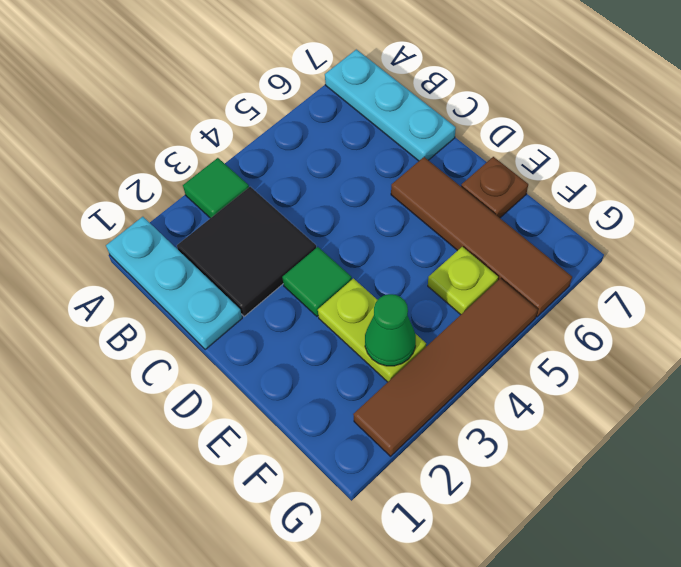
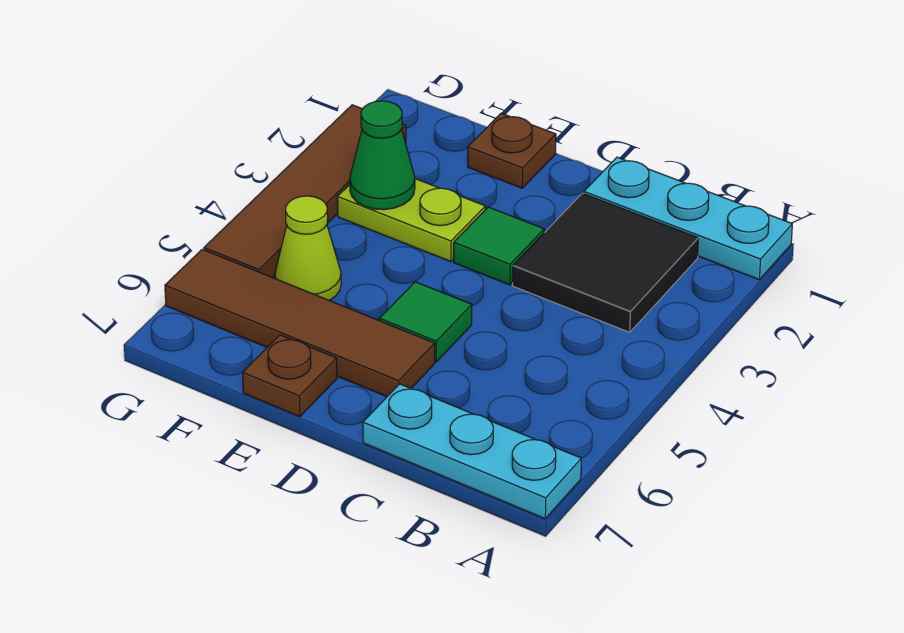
green 1x1 tile [183,158,249,218] -> green 1x1 tile moved to [379,282,472,362]
none -> brown 1x1 plate [468,113,556,188]
lime 1x1 plate [428,247,498,315] -> lime 1x1 cone [275,196,341,301]

